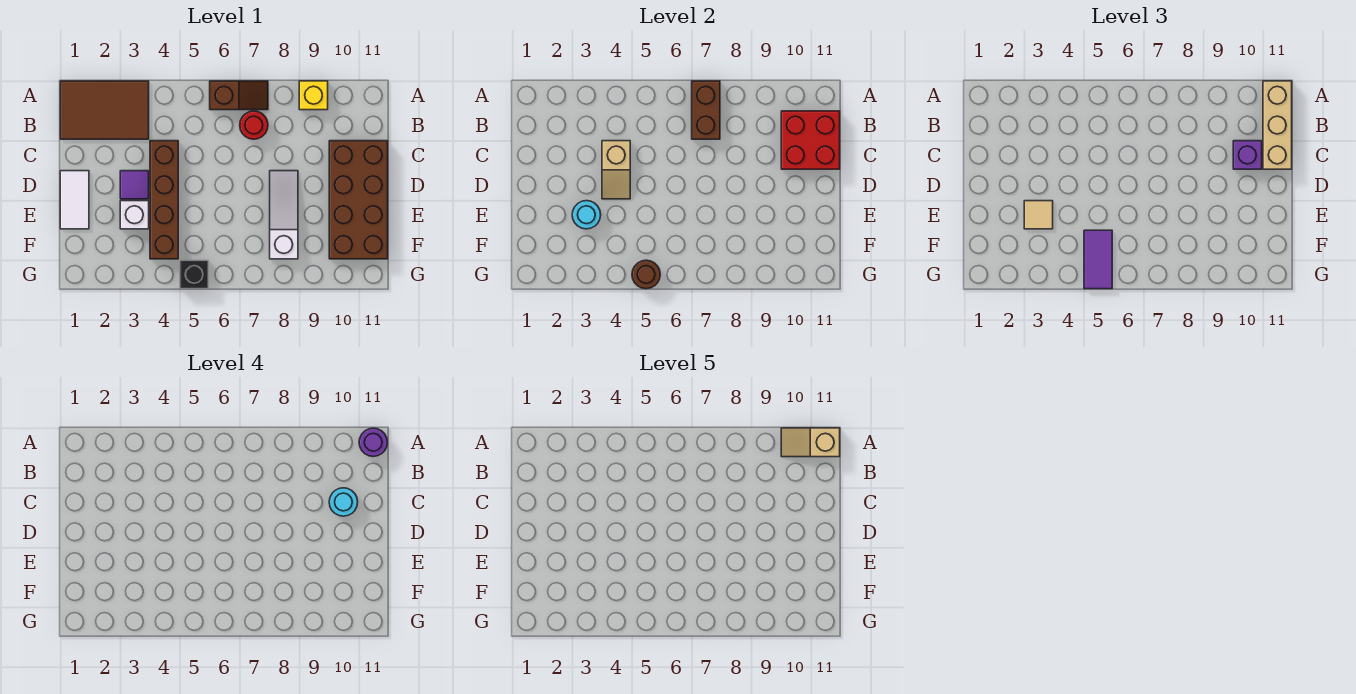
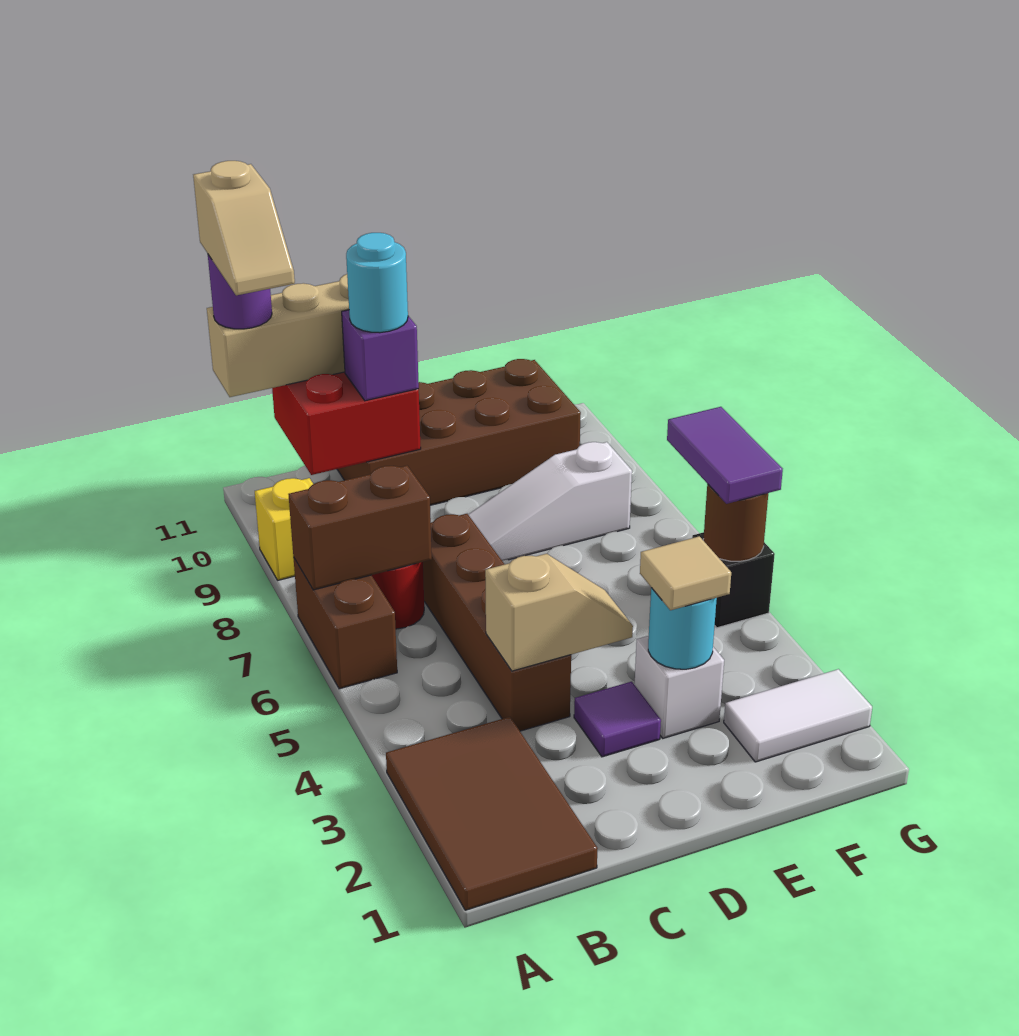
brown 1x2 slope [210,81,268,110] -> brown 1x2 brick [293,557,397,689]
brown 1x4 brick [150,141,178,259] -> brown 1x4 brick turned to [423,514,571,731]
white 1x2 tile [60,171,89,229] -> white 1x2 tile moved to [724,669,872,762]
purple 1x2 tile [1084,230,1112,289] -> purple 1x2 tile turned to [667,407,783,504]

